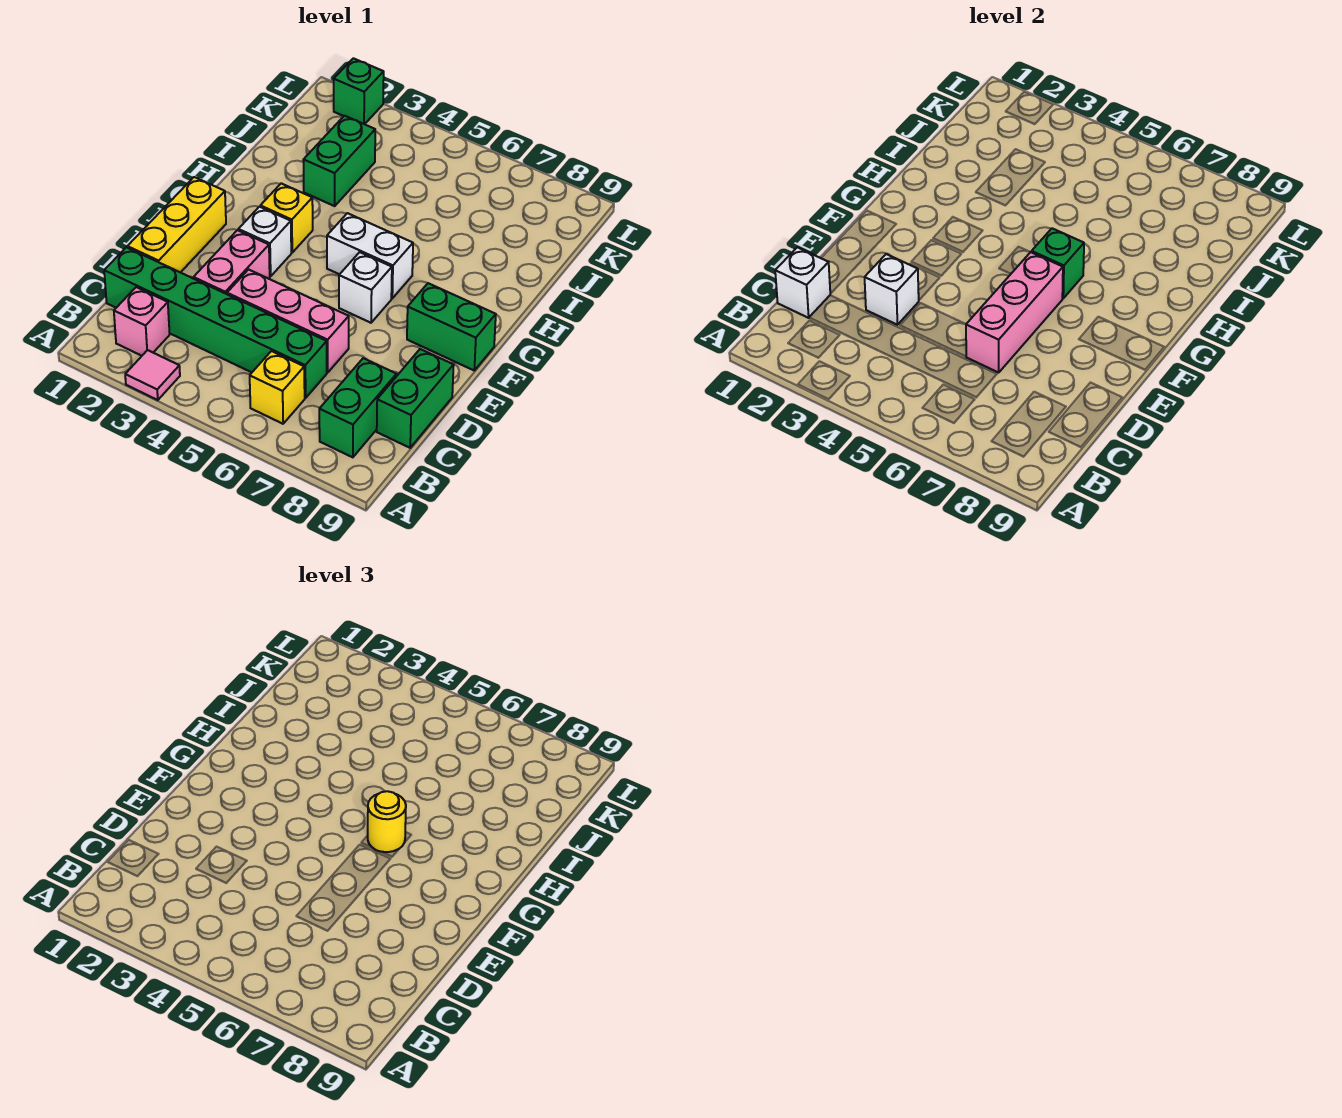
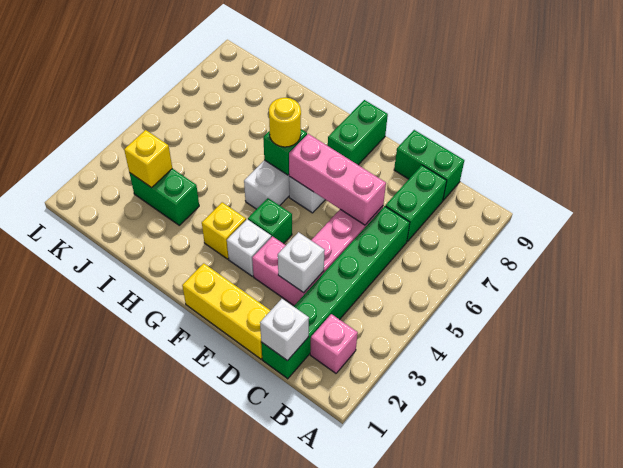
pink 1x1 tile [125,350,180,400] -> none
yellow 1x1 brick [250,351,305,424] -> yellow 1x1 brick moved to [124,130,172,188]
green 1x2 brick [319,358,397,457] -> green 1x2 brick turned to [385,165,447,241]
green 1x1 brick [334,58,384,124] -> green 1x1 brick moved to [248,198,292,244]

